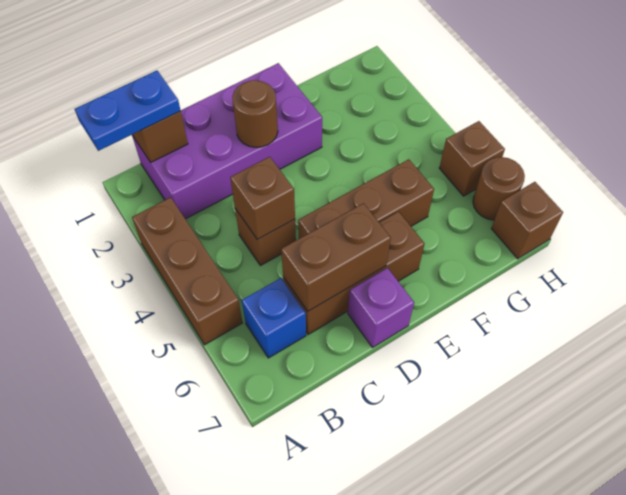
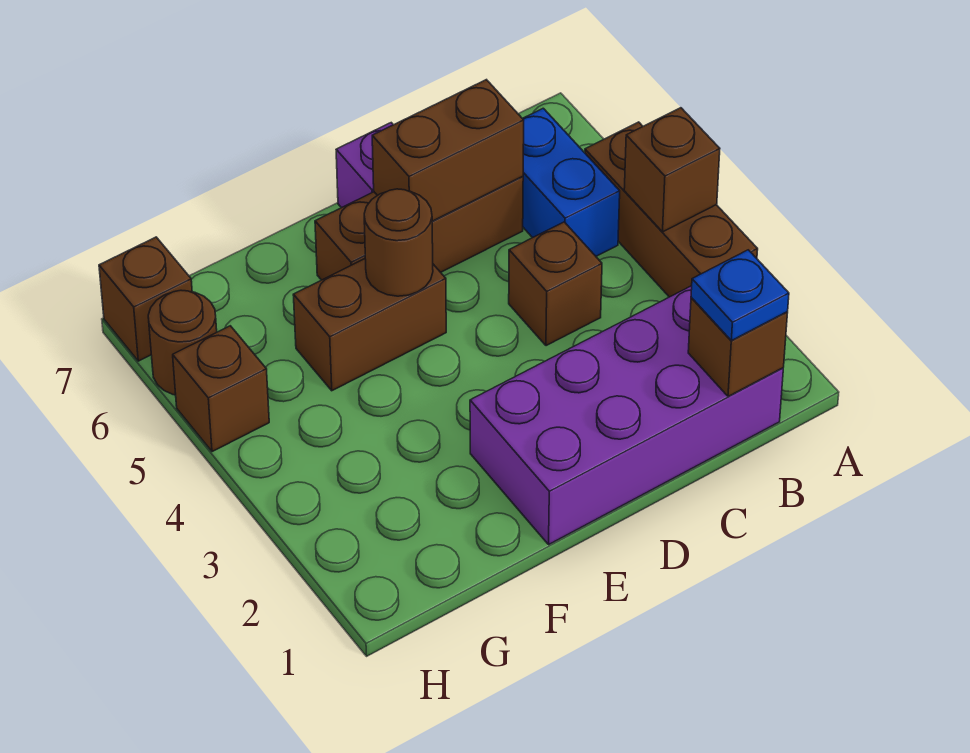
blue 1x2 plate [75,71,181,151] -> blue 1x1 plate [691,250,789,341]
blue 1x1 brick [242,278,306,358] -> blue 1x2 brick [522,108,620,256]
brown 1x1 brick [230,157,295,239] -> brown 1x1 brick moved to [624,108,720,232]
brown 1x1 round brick [232,80,278,147] -> brown 1x1 round brick moved to [364,189,433,296]
brown 1x3 brick [298,159,434,239] -> brown 1x2 brick [293,259,446,391]

